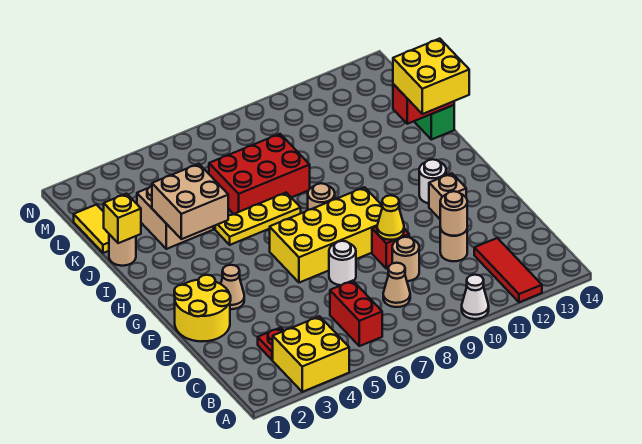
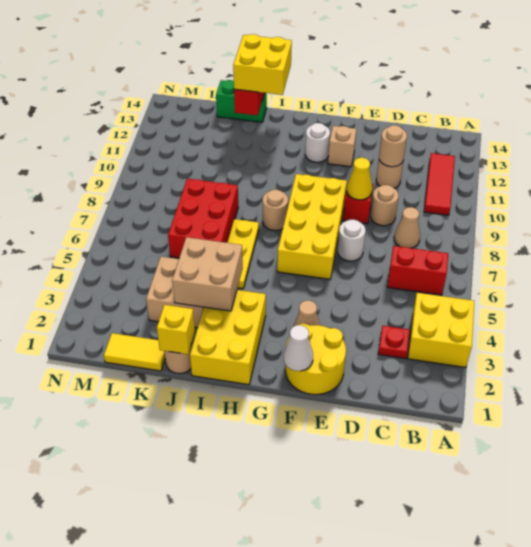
white 1x1 cone [462,275,489,319] -> white 1x1 cone moved to [284,325,313,371]
red 1x3 tile [474,238,542,302] -> red 1x3 tile turned to [424,153,455,215]
none -> yellow 2x3 brick [190,290,266,385]

